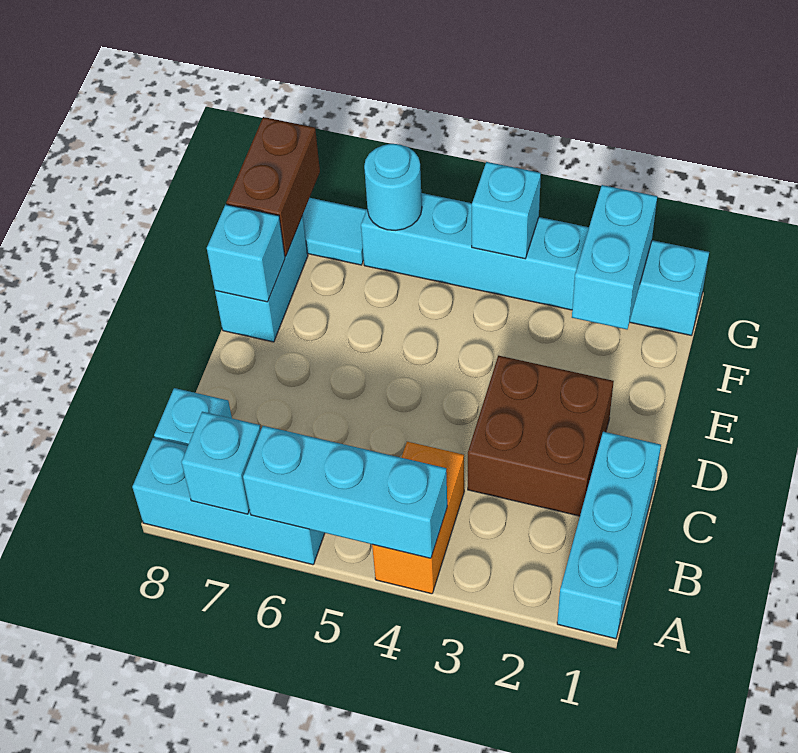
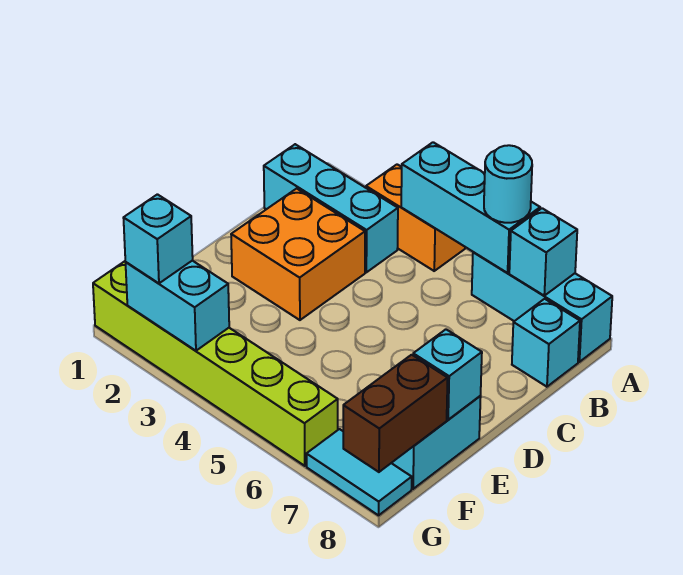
cyan 1x3 brick [557,432,661,639] -> cyan 1x3 brick turned to [264,144,398,272]
orange 1x2 brick [372,442,464,594] -> orange 1x2 brick turned to [366,164,465,271]
brown 2x2 brick [468,356,614,516] -> orange 2x2 brick [231,189,365,320]
cyan 1x2 brick [572,185,657,329] -> cyan 1x2 brick turned to [125,261,229,351]
cyan 1x6 brick [361,193,709,336] -> lime 1x6 brick [93,261,338,466]
cyan 1x1 brick [472,162,541,259] -> cyan 1x1 brick moved to [124,194,193,283]
cyan 1x1 round brick [364,144,422,230] -> cyan 1x1 round brick moved to [484,145,532,223]

